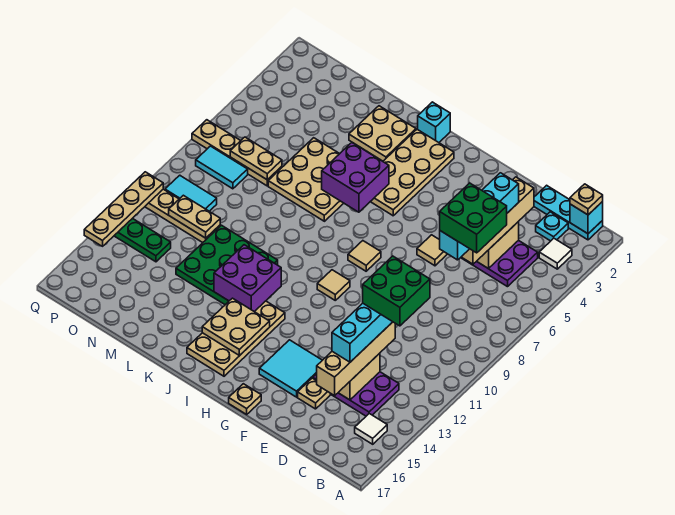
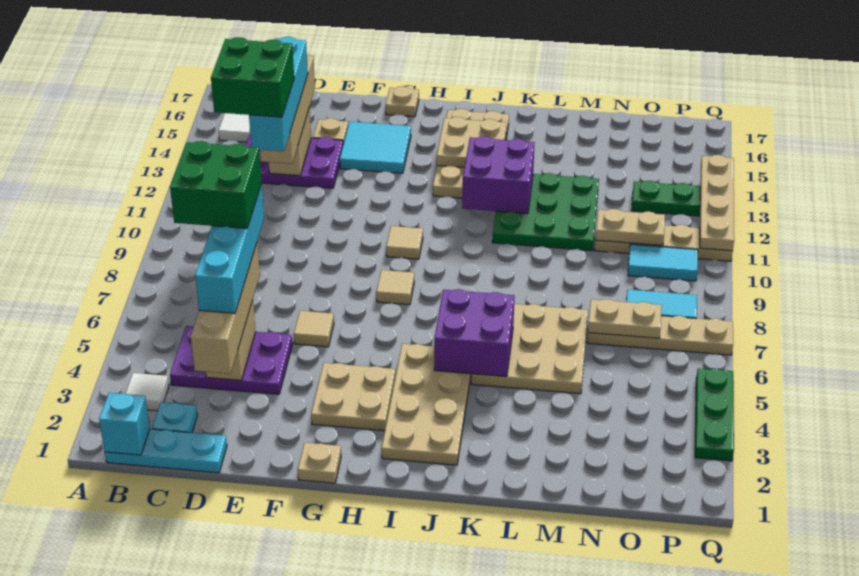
tan 1x1 plate [570,184,603,215] -> tan 1x1 plate moved to [298,443,341,483]
cyan 1x1 brick [418,102,450,142] -> none
tan 2x2 plate [349,106,416,161] -> tan 2x2 plate moved to [311,363,395,431]
none -> green 1x3 plate [695,368,734,461]

